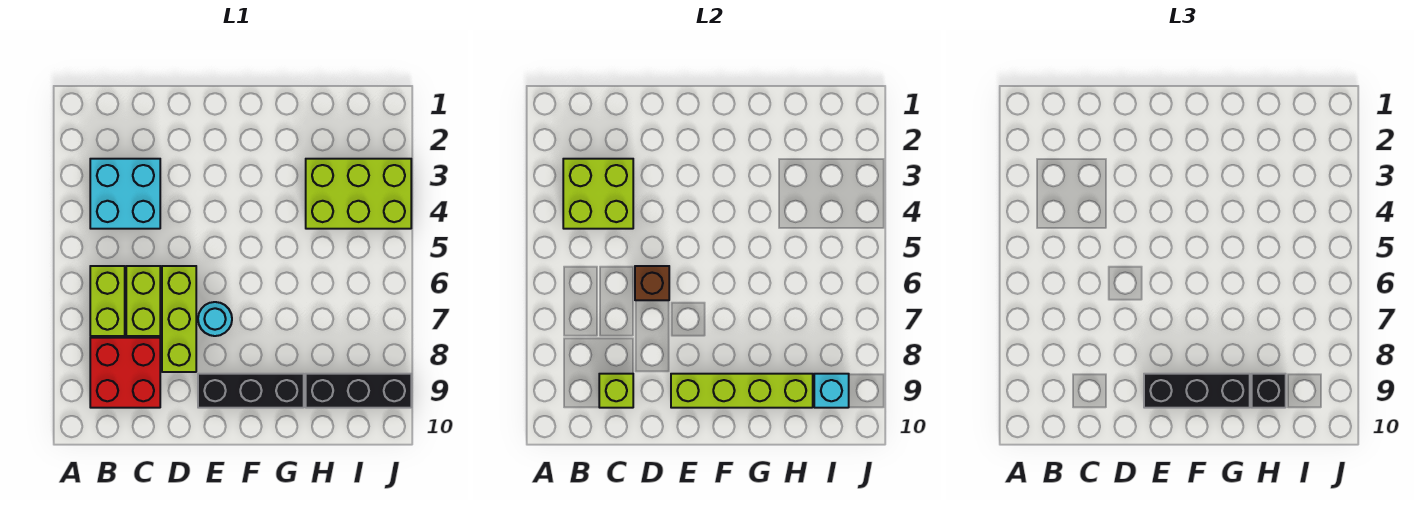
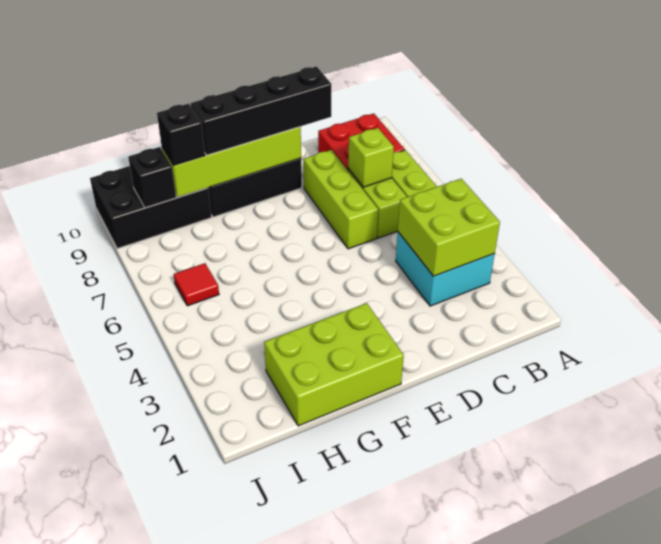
lime 1x1 brick [599,374,633,408] -> lime 1x1 brick moved to [348,128,394,187]
brown 1x1 brick [635,266,669,300] -> none
cyan 1x1 round brick [198,302,232,336] -> none
black 1x3 brick [1144,374,1250,408] -> black 1x4 brick [191,66,331,155]
lime 2x3 brick [306,159,411,229] -> lime 2x3 brick moved to [264,303,404,426]
black 1x3 brick [306,374,411,408] -> black 2x3 brick [90,166,211,249]
none -> red 1x1 tile [174,263,219,306]
cyan 1x1 brick [814,374,849,408] -> black 1x1 brick [128,147,176,208]

